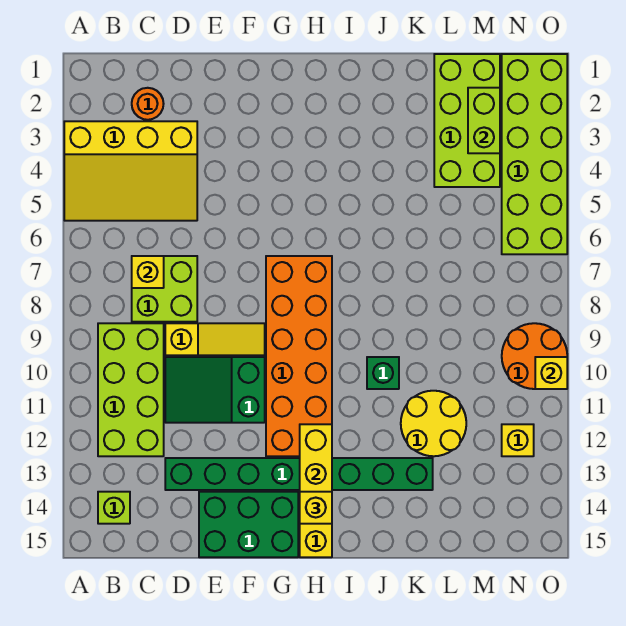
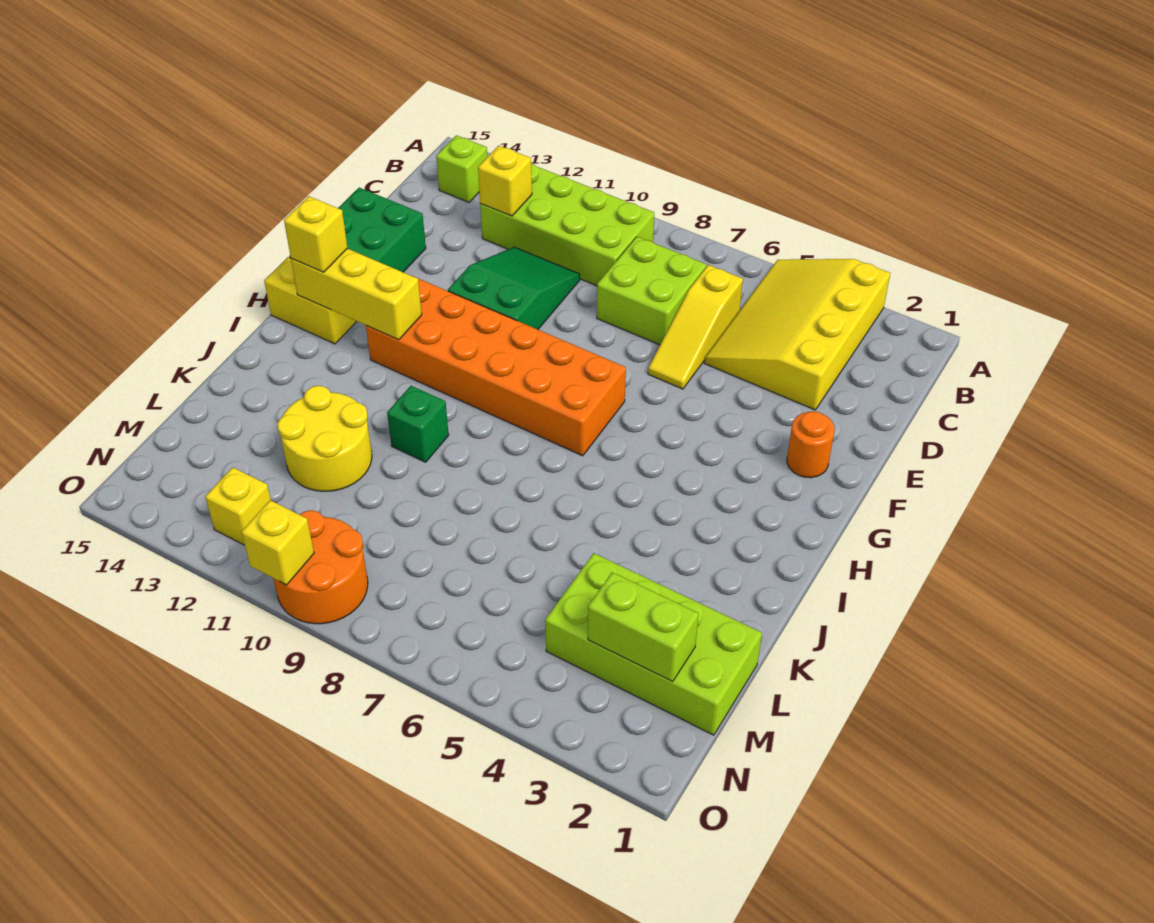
orange 1x1 round brick [132,88,164,120] -> orange 1x1 round brick moved to [787,411,834,478]
yellow 1x1 brick [132,256,164,288] -> yellow 1x1 brick moved to [478,146,532,216]
yellow 1x3 slope [165,323,265,355] -> yellow 1x3 slope moved to [648,265,743,389]
green 1x8 brick [165,458,433,490] -> none
lime 2x6 brick [502,54,567,254] -> none

